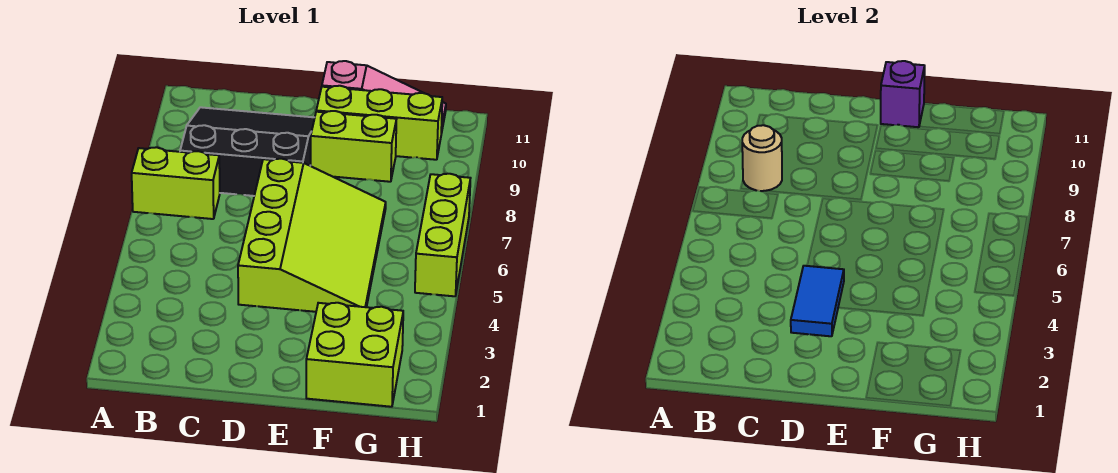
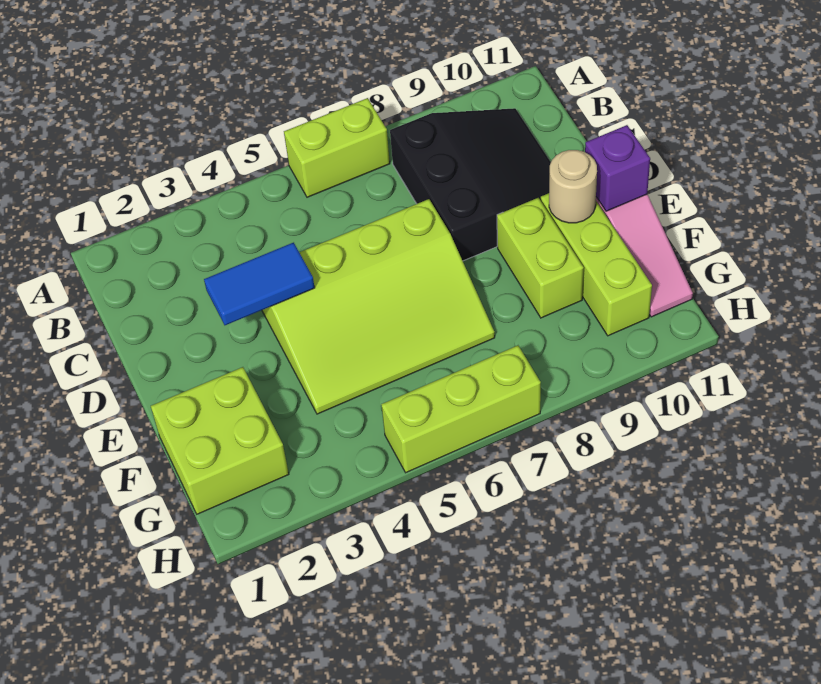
lime 1x2 brick [132,147,220,219] -> lime 1x2 brick turned to [284,98,390,197]
tan 1x1 round brick [742,125,782,191] -> tan 1x1 round brick moved to [549,150,597,223]

